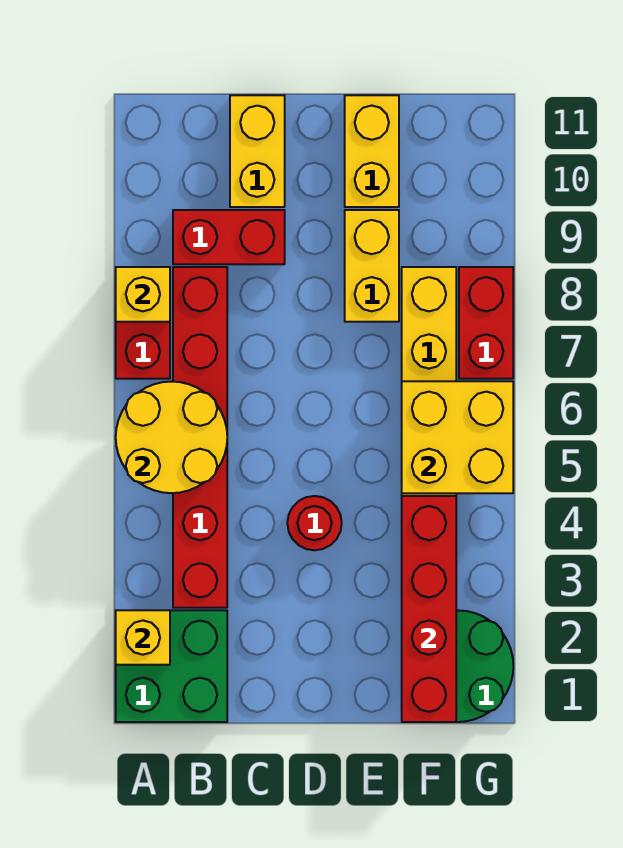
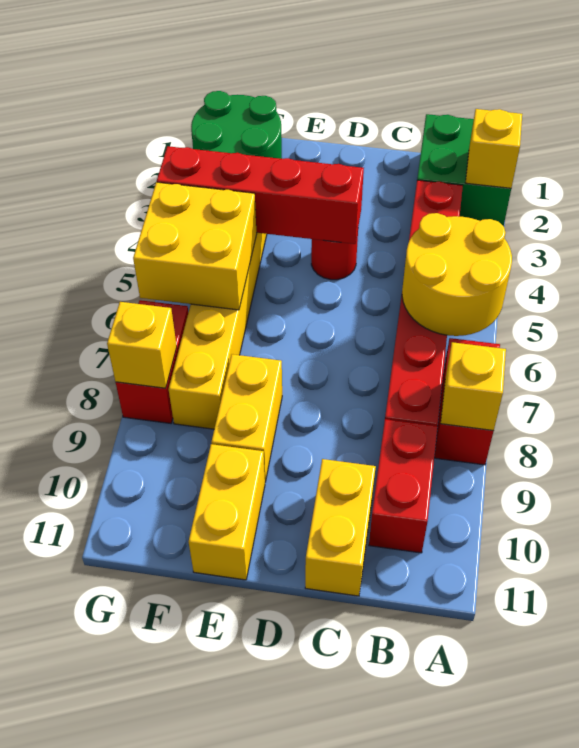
red 1x2 brick [173,210,285,264] -> red 1x2 brick turned to [369,419,438,553]
red 1x4 brick [402,496,456,722] -> red 1x4 brick turned to [157,146,364,244]
none -> yellow 1x1 brick [107,302,177,388]

